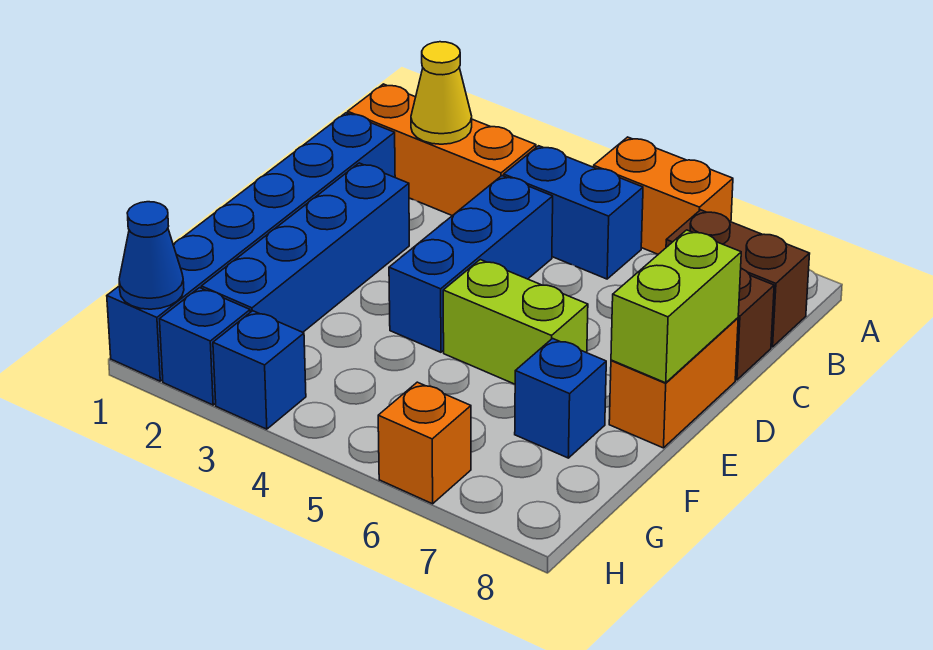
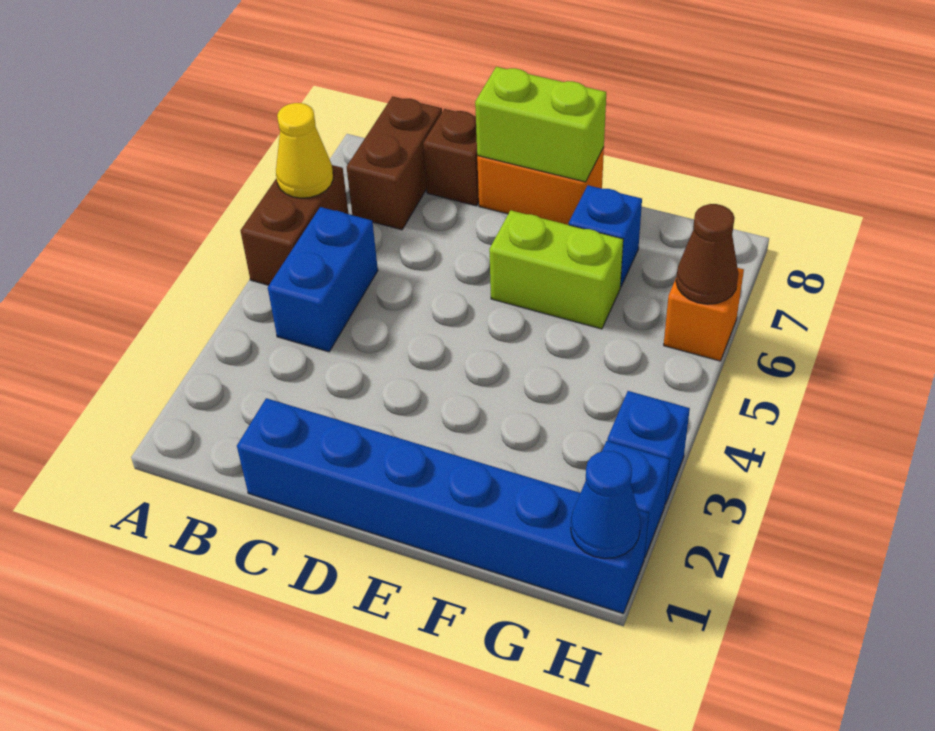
orange 1x2 brick [594,137,733,254] -> brown 1x2 brick [240,165,348,285]
orange 1x3 brick [348,84,536,216] -> none
yellow 1x1 cone [411,42,472,144] -> yellow 1x1 cone moved to [276,103,333,198]
blue 1x3 brick [389,176,553,352] -> none
blue 1x4 brick [201,163,409,332] -> none
lime 1x2 brick [443,260,588,384] -> lime 1x2 brick turned to [489,210,623,329]
none -> brown 1x1 cone [676,204,738,304]

